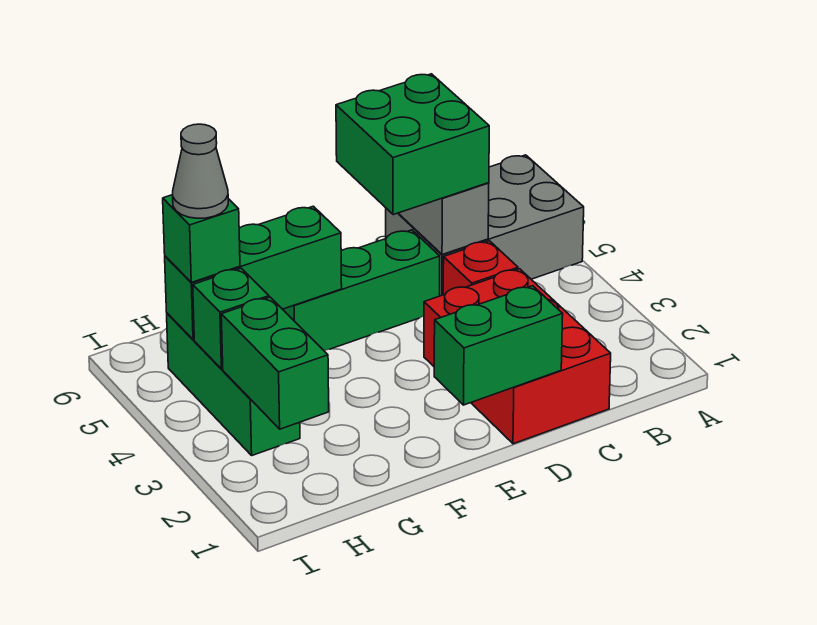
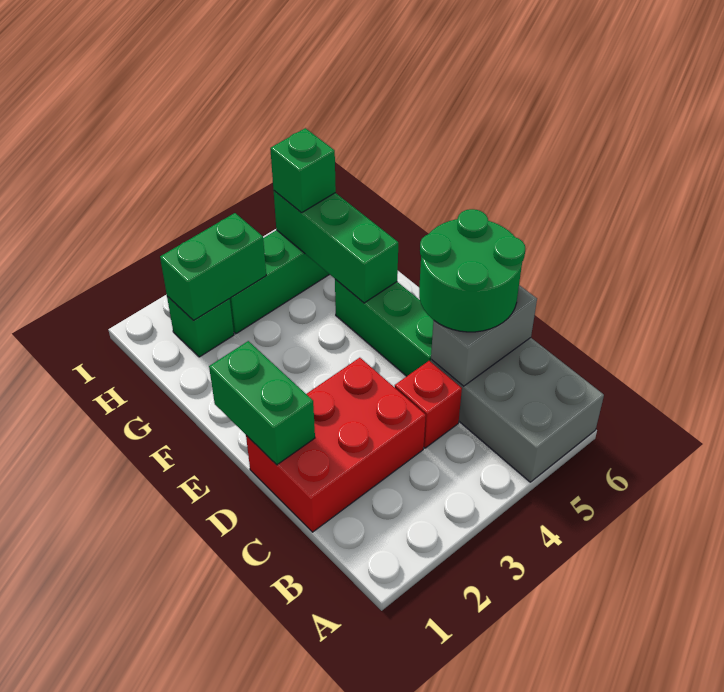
green 2x2 brick [336,74,489,215] -> green 2x2 round brick [419,209,525,332]
green 1x1 brick [193,268,269,369] -> green 1x1 brick moved to [167,296,234,357]
grey 1x1 cone [173,124,228,218] -> none

